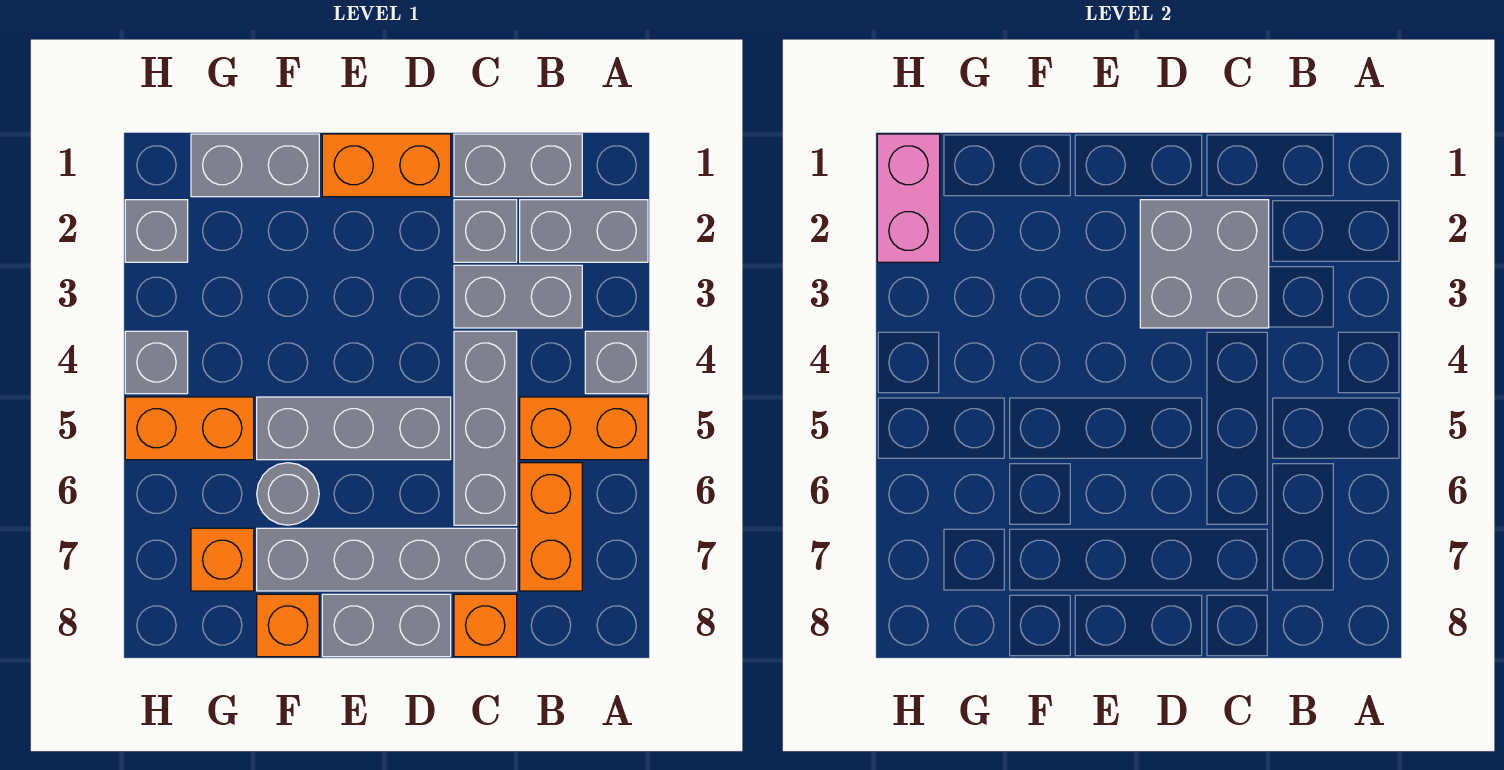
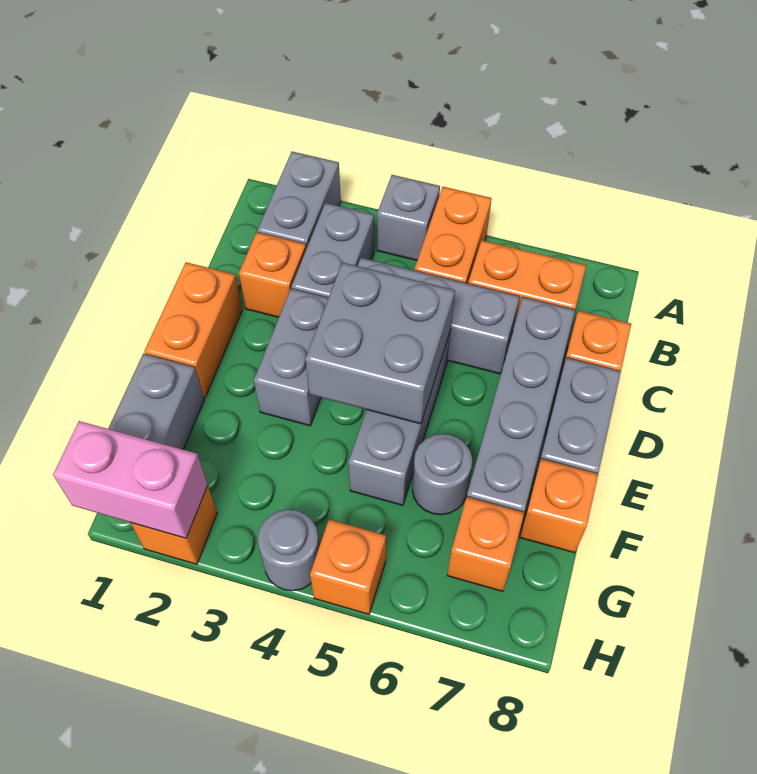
grey 1x2 brick [454,134,582,197] -> grey 1x2 brick moved to [254,289,328,426]
grey 1x1 brick [454,200,517,262] -> orange 1x1 brick [239,232,306,317]
grey 2x2 brick [1140,200,1269,328] -> grey 2x2 brick moved to [305,262,455,424]
orange 1x2 brick [125,397,254,460] -> orange 1x1 brick [310,519,386,614]
grey 1x1 brick [125,200,188,262] -> orange 1x1 brick [131,486,217,564]
grey 1x1 brick [125,331,188,394] -> grey 1x1 round brick [258,509,319,591]

